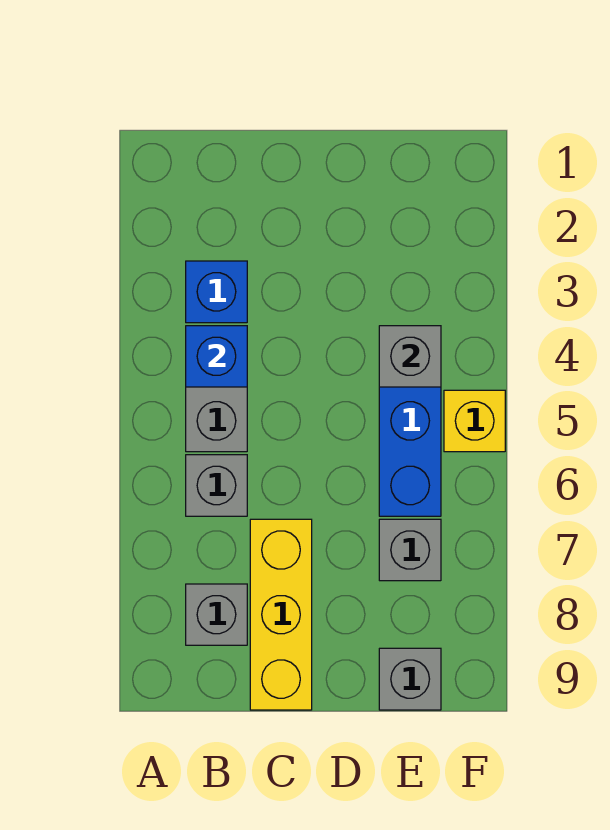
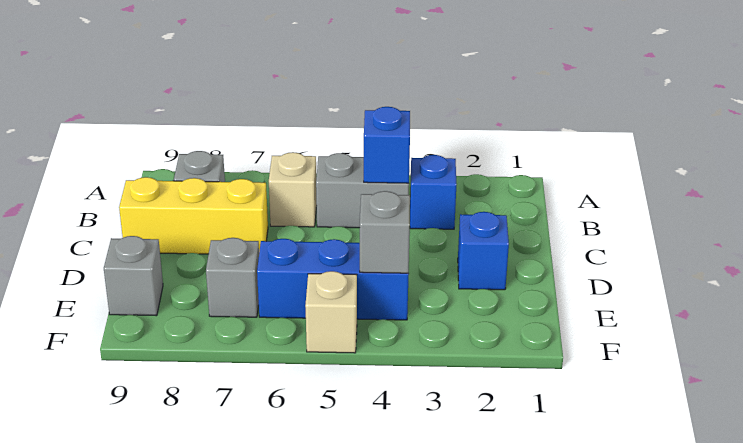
grey 1x1 brick [186,455,247,516] -> tan 1x1 brick [269,152,317,227]
none -> blue 1x1 brick [458,212,509,290]
yellow 1x1 brick [444,390,505,452] -> tan 1x1 brick [305,271,357,353]

